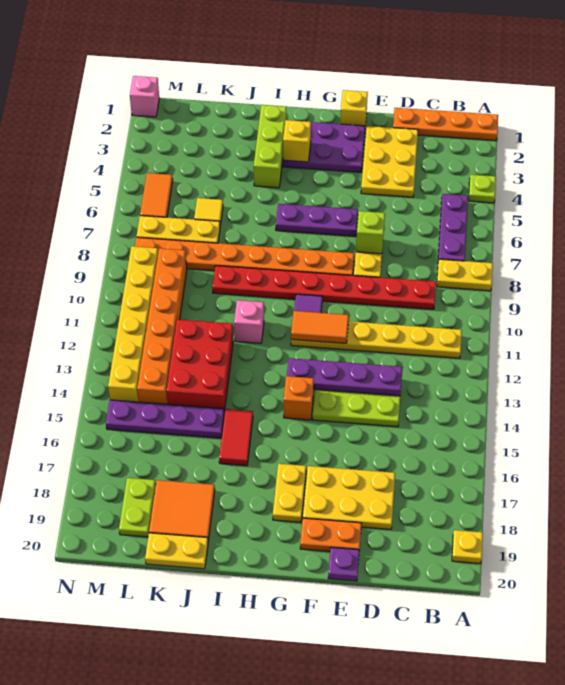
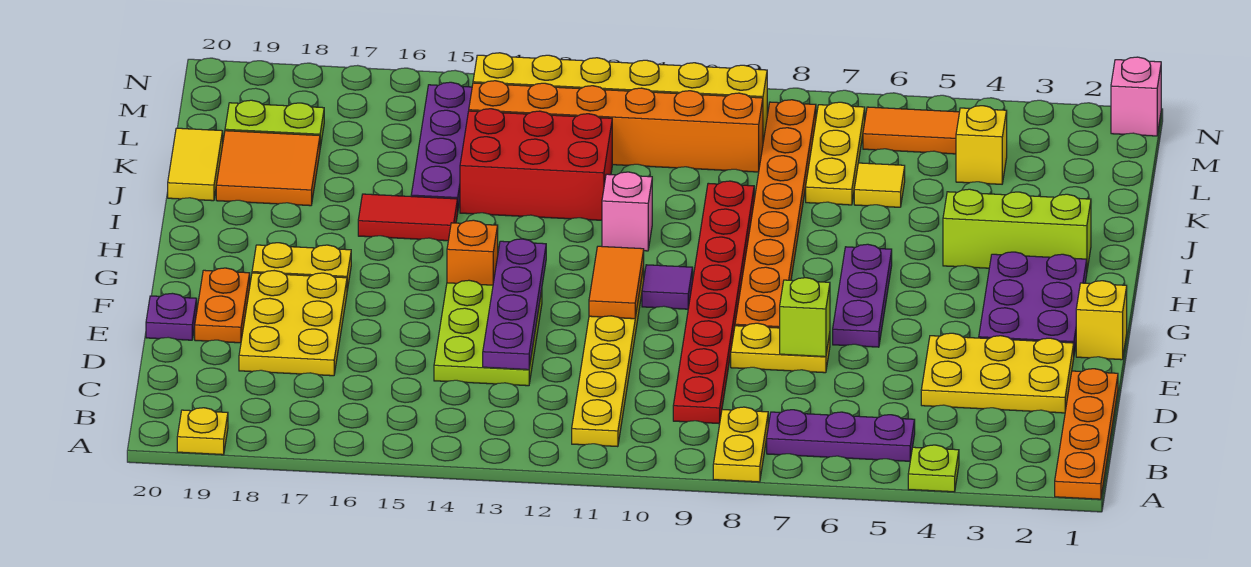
yellow 1x1 brick [283,120,311,162] -> yellow 1x1 brick moved to [956,106,1007,184]
yellow 1x2 plate [145,533,208,569] -> yellow 1x2 tile [168,128,223,201]

